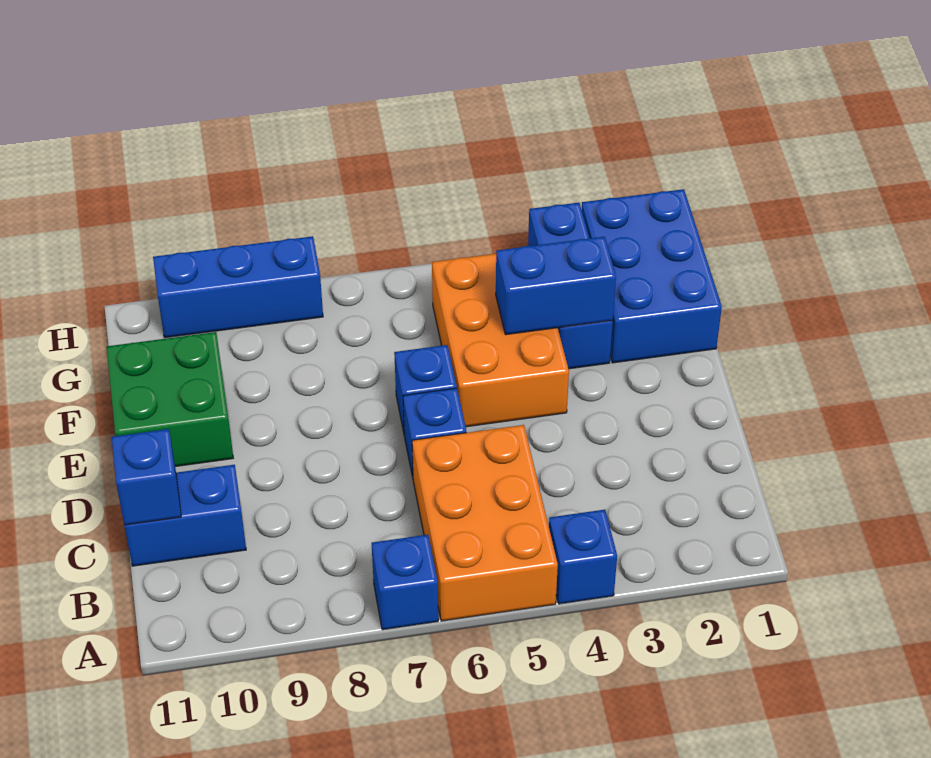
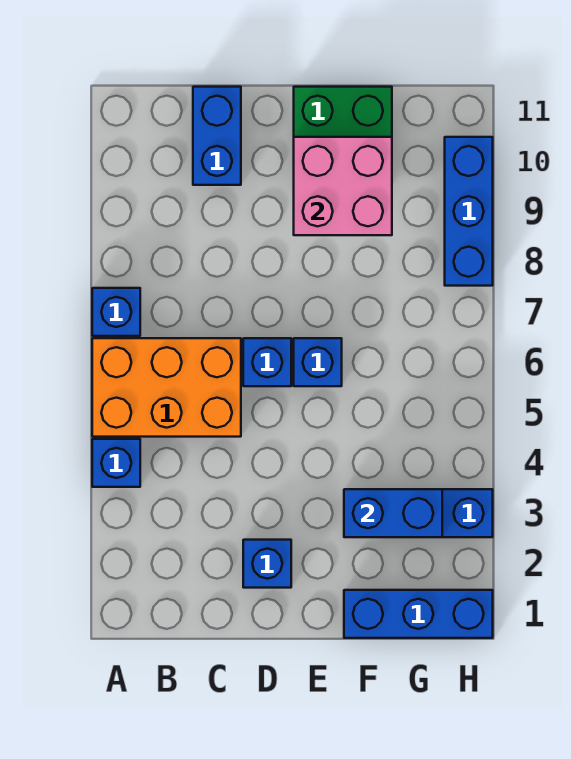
blue 1x1 brick [112,429,181,525] -> blue 1x1 brick moved to [243,540,291,588]
orange 2x3 brick [432,254,569,427] -> none
none -> pink 2x2 brick [294,137,392,235]
blue 2x3 brick [582,189,722,363] -> blue 1x3 brick [344,590,493,638]
blue 1x2 brick [496,237,616,335] -> blue 1x2 brick turned to [344,489,442,537]

